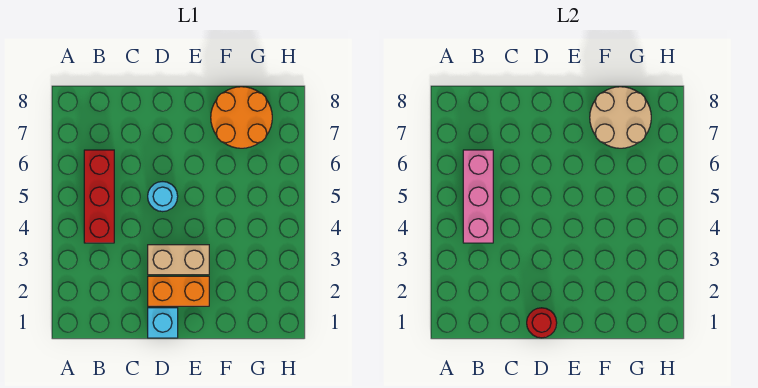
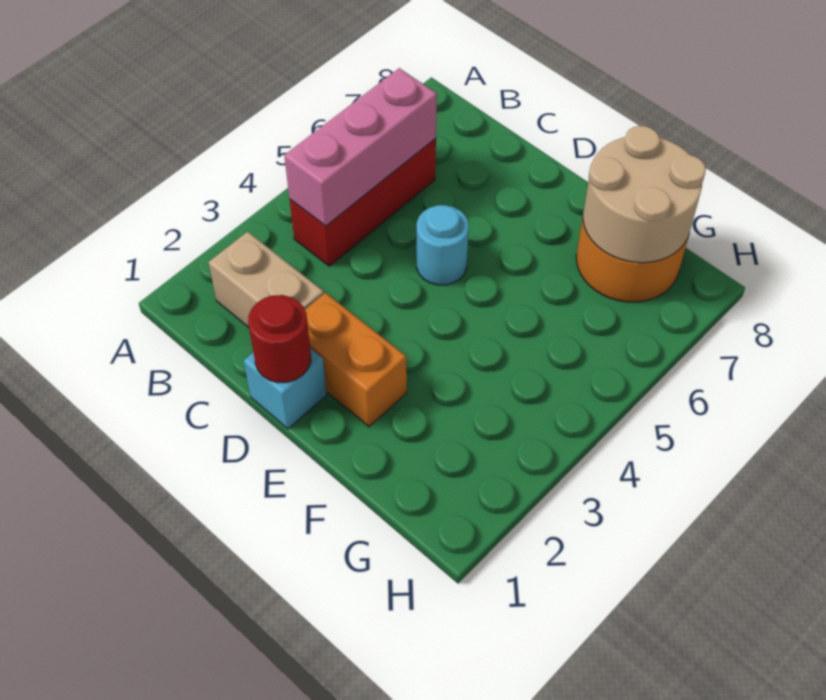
tan 1x2 brick [148,245,209,275] -> tan 1x2 brick moved to [209,232,324,327]

